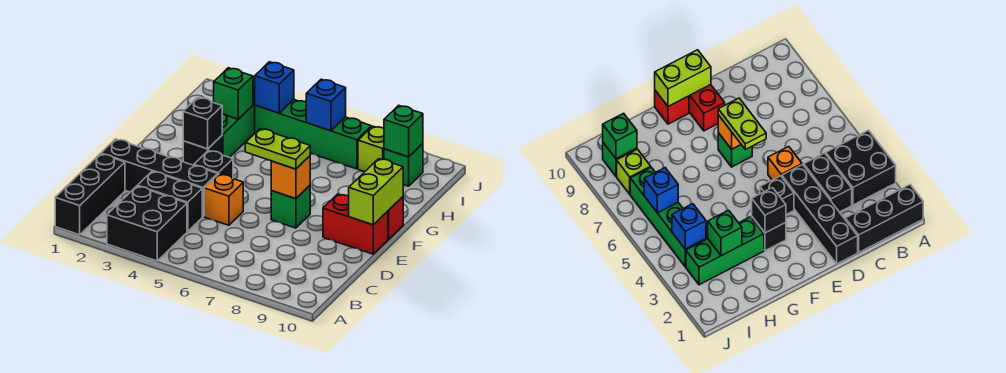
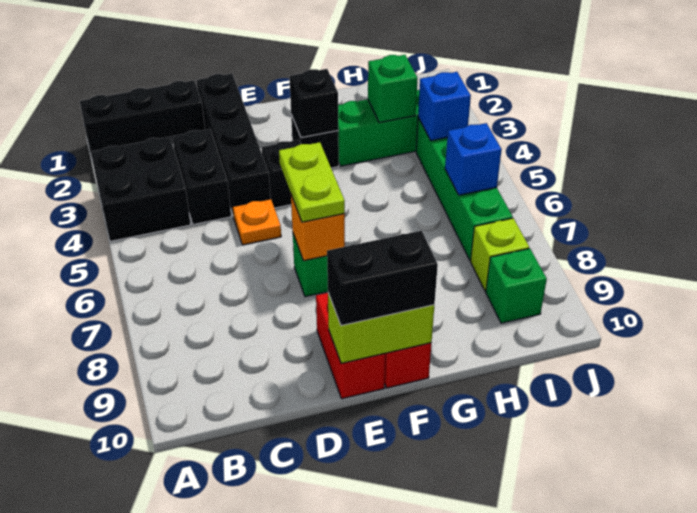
orange 1x1 brick [204,174,243,225] -> orange 1x1 plate [233,199,281,245]
none -> black 1x2 brick [327,231,438,326]
green 1x1 brick [384,105,423,157] -> none

